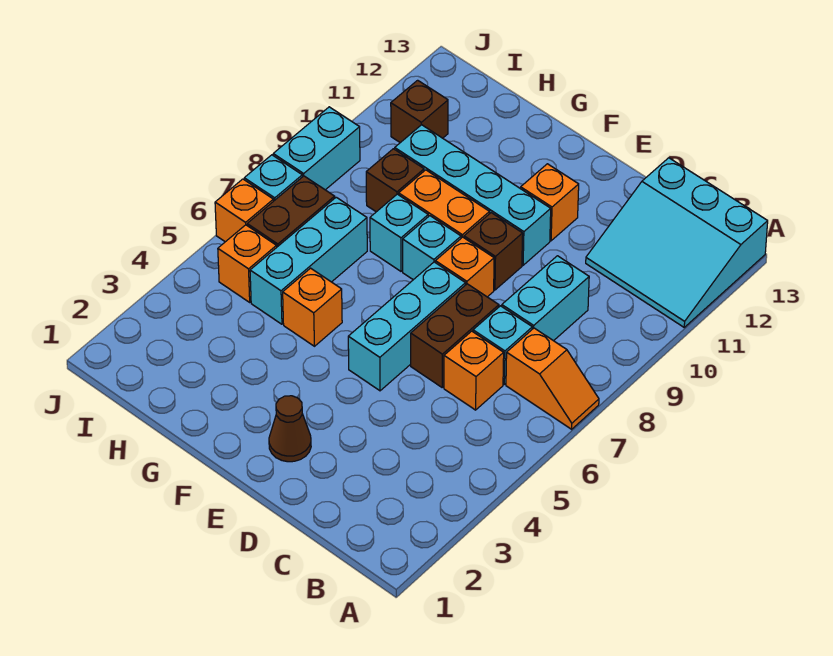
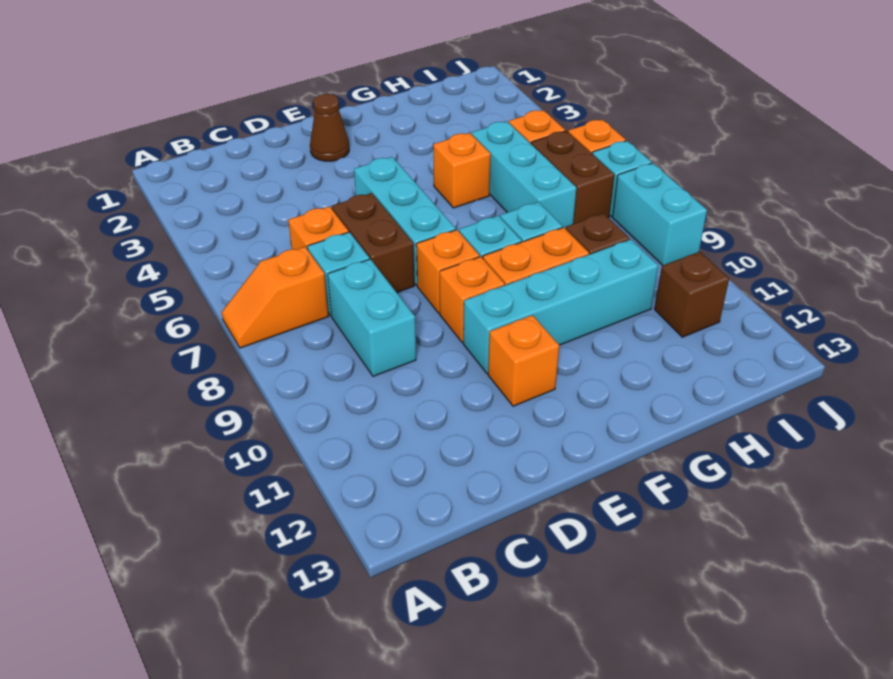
cyan 3x3 slope [586,158,768,327] -> none
brown 1x1 brick [464,213,523,290] -> orange 1x1 brick [440,257,505,343]

